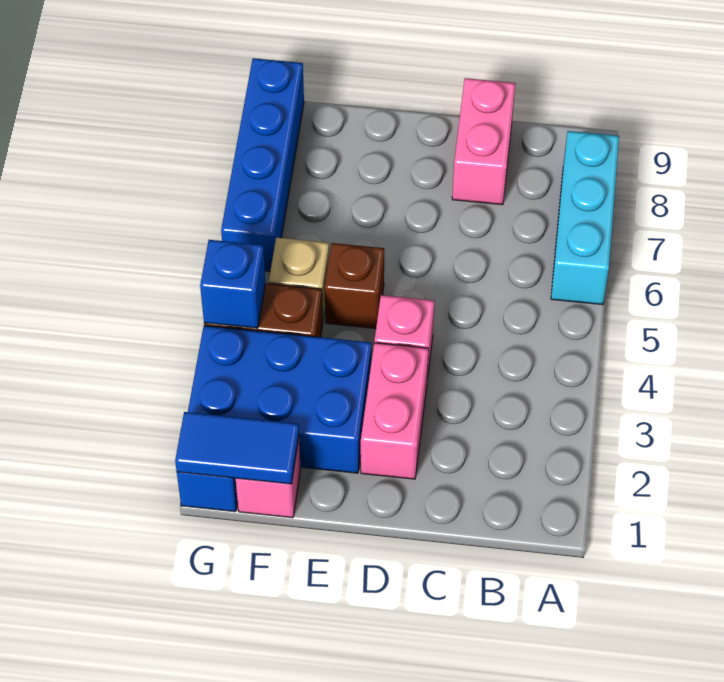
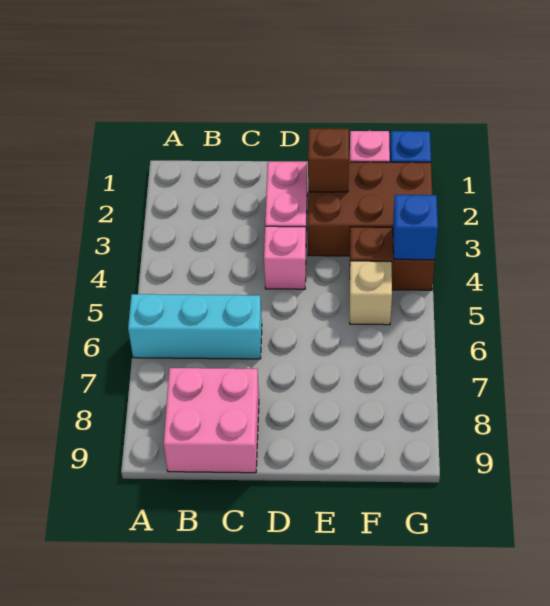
cyan 1x3 brick [551,131,619,305] -> cyan 1x3 brick turned to [128,294,262,359]
pink 1x2 brick [452,78,515,205] -> pink 2x2 brick [164,368,259,473]
blue 2x3 brick [188,326,371,473] -> brown 2x3 brick [308,162,432,256]
brown 1x1 brick [325,243,384,328] -> brown 1x1 brick moved to [308,128,349,192]
blue 1x2 tile [175,412,299,484] -> none
blue 1x4 brick [221,58,304,271] -> none

